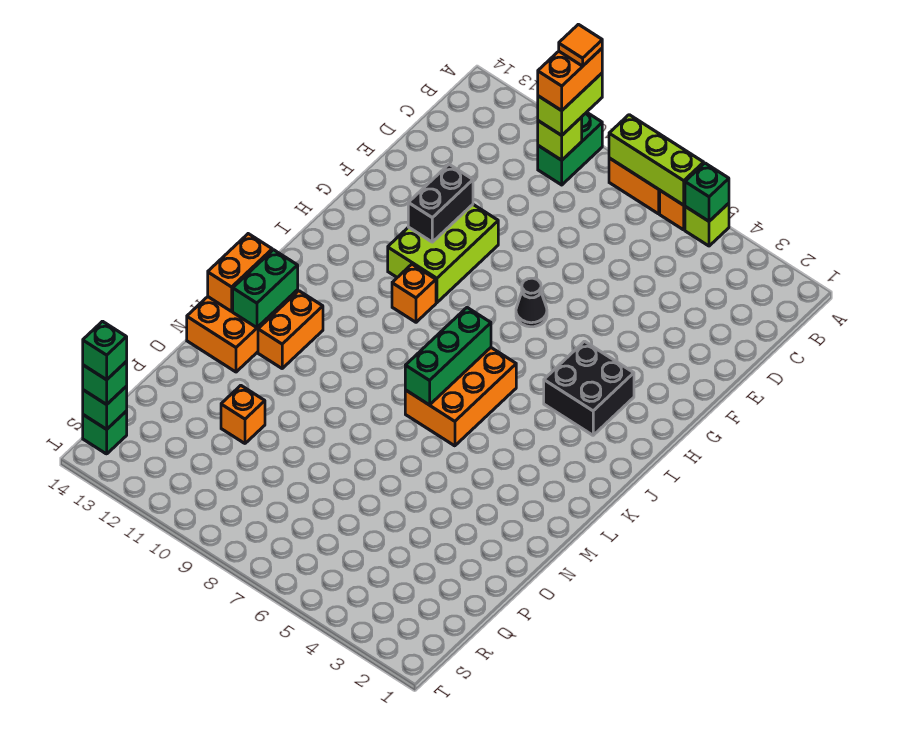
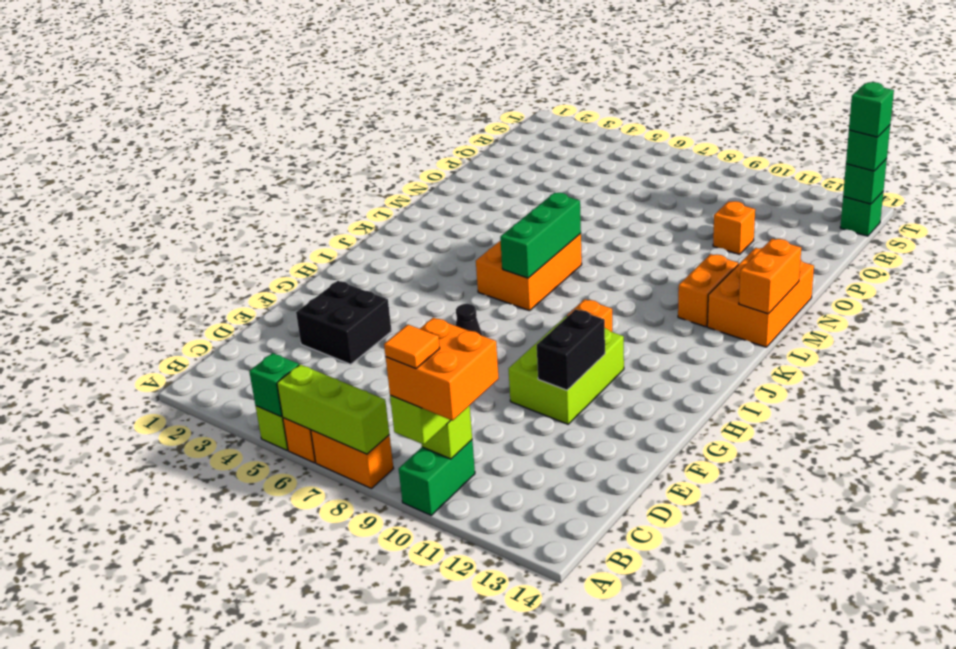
orange 1x2 brick [538,49,602,111] -> orange 2x2 brick [386,318,499,421]
black 2x2 brick [544,341,634,435] -> black 2x2 brick moved to [296,281,391,364]
green 1x2 brick [233,250,298,328] -> none

